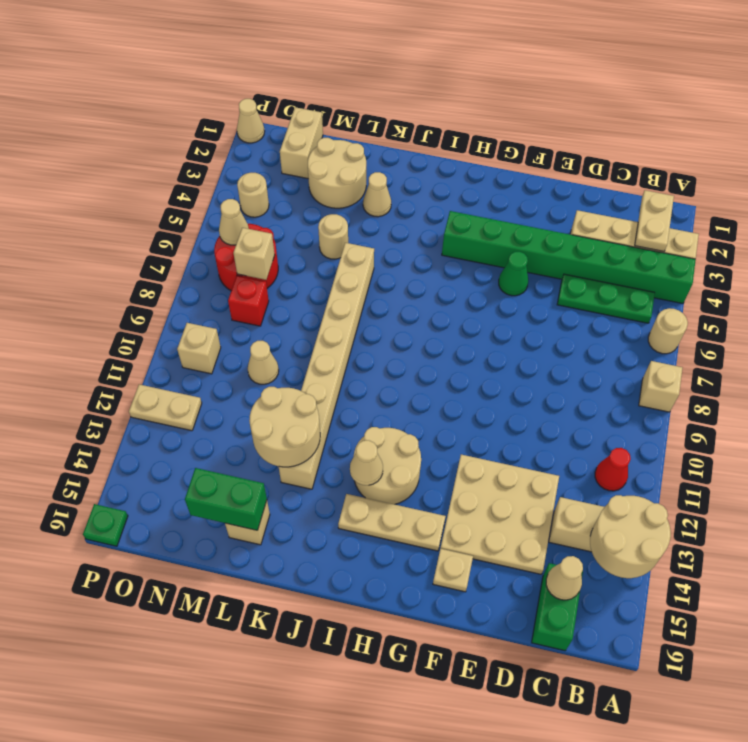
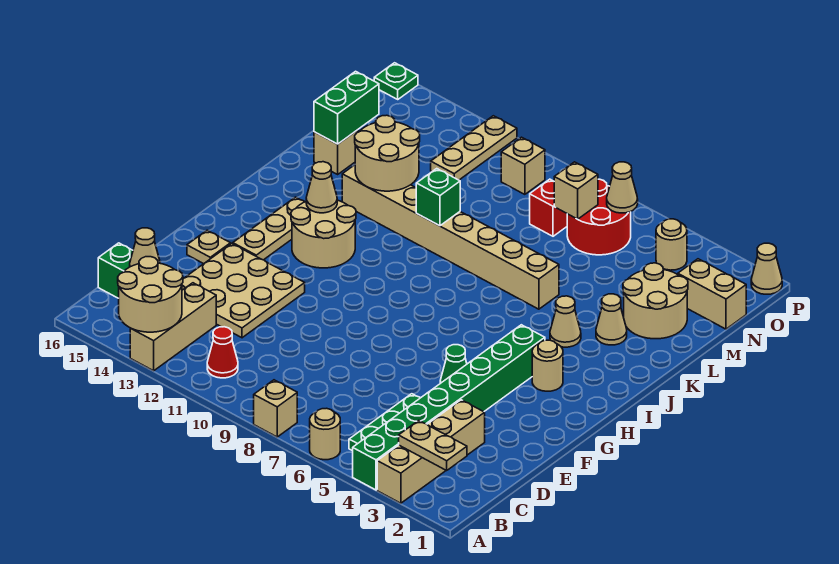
none -> green 1x1 brick [416,169,460,226]
tan 1x1 round brick [318,214,348,259] -> tan 1x1 round brick moved to [532,340,563,391]
tan 1x1 cone [248,341,279,384] -> tan 1x1 cone moved to [550,296,581,347]
tan 1x2 plate [129,384,202,431] -> tan 1x3 plate [431,116,517,180]

